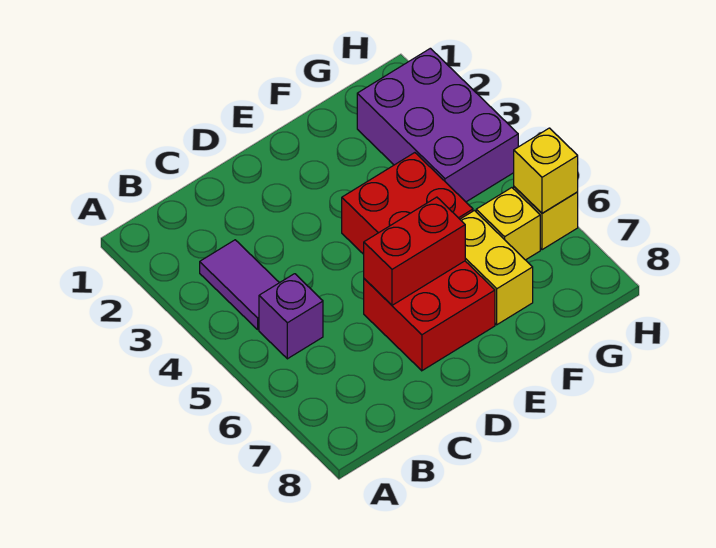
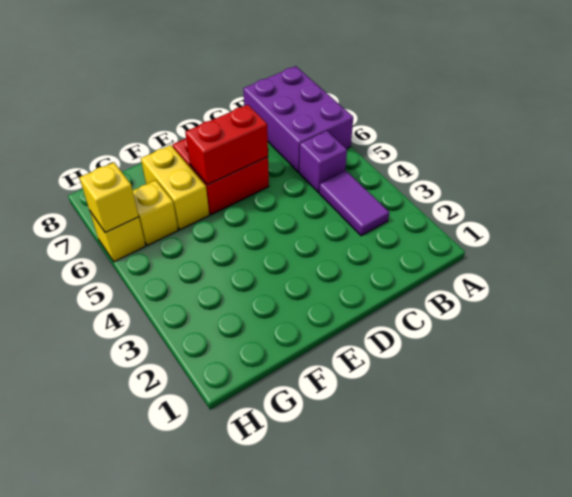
red 2x2 brick [342,153,473,254] -> none
purple 2x3 brick [357,48,518,202] -> purple 2x3 brick moved to [243,66,353,172]

